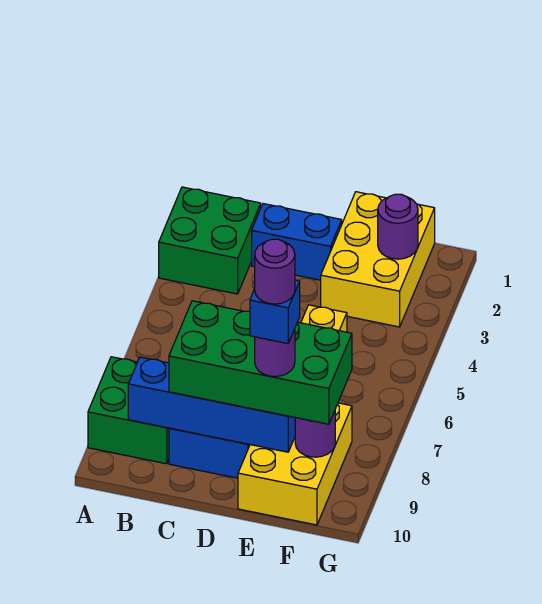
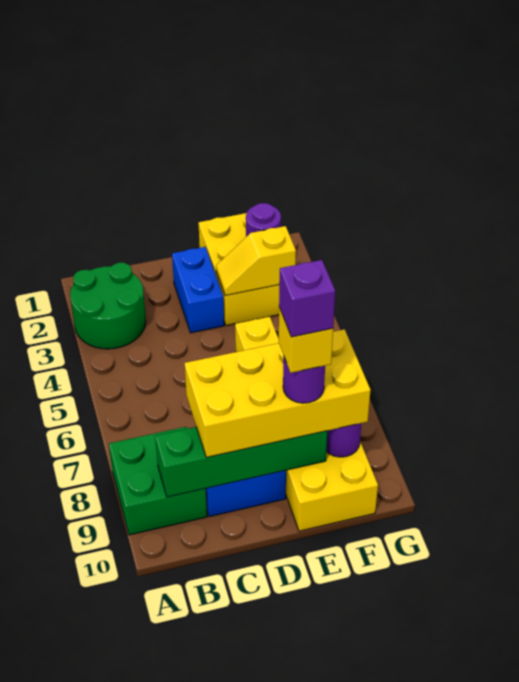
green 2x2 brick [159,187,261,294] -> green 2x2 round brick [70,263,146,349]
blue 1x4 brick [128,357,295,452] -> green 1x4 brick [155,427,327,497]
blue 1x2 brick [252,204,342,280] -> blue 1x2 brick turned to [172,247,224,333]
green 2x4 brick [169,301,352,424] -> yellow 2x4 brick [185,329,371,457]
none -> yellow 1x2 slope [216,226,296,296]
blue 1x1 brick [250,280,300,344] -> yellow 1x1 brick [279,307,333,373]
purple 1x1 round brick [255,239,295,304] -> purple 1x1 brick [279,260,335,337]

